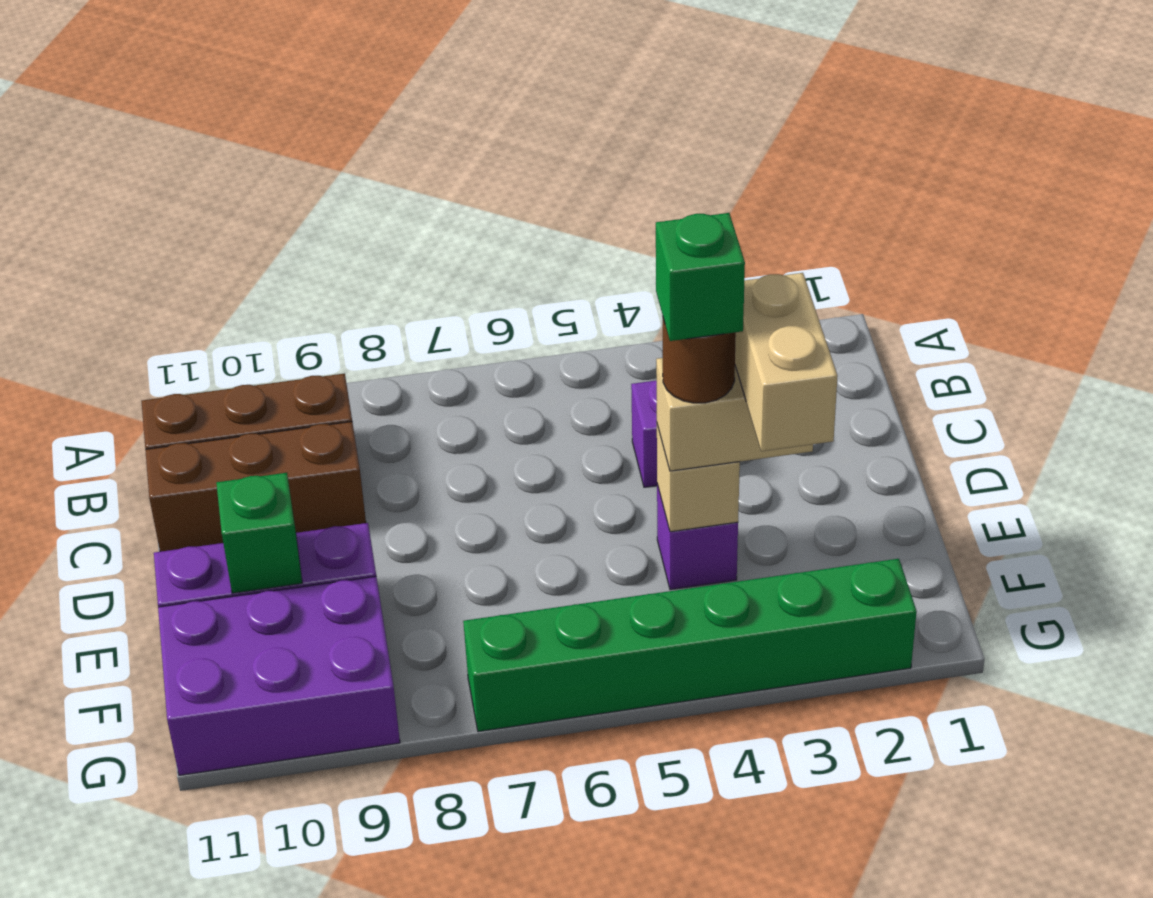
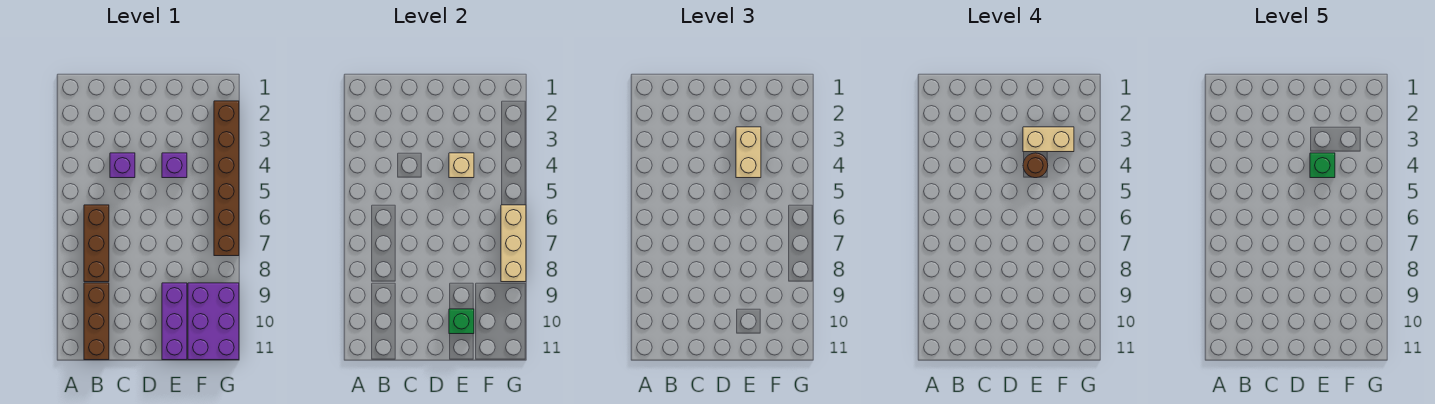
brown 1x3 brick [145,422,366,552] -> brown 1x3 brick moved to [84,205,109,282]
green 1x6 brick [463,559,917,732] -> brown 1x6 brick [214,101,239,256]
none -> tan 1x3 brick [501,205,526,282]

